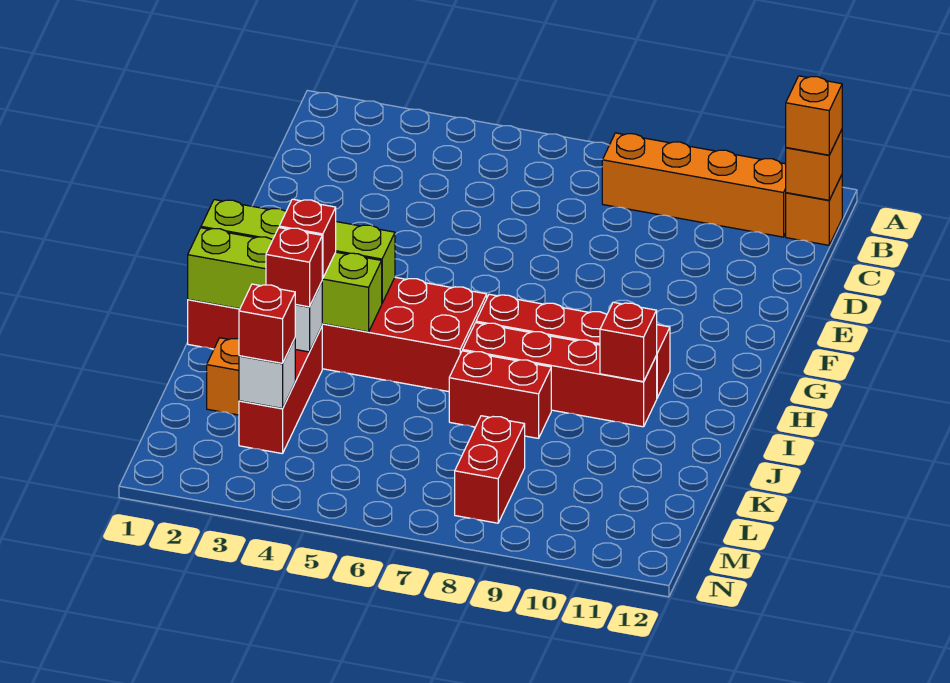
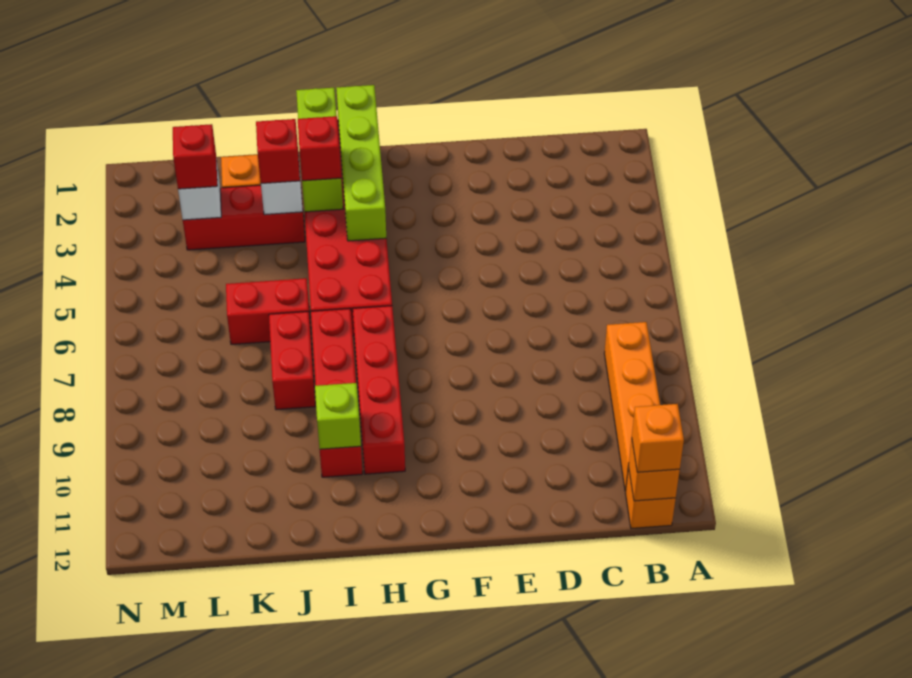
lime 1x4 brick [188,228,382,332] -> lime 1x3 brick [296,88,343,212]
red 1x1 brick [600,302,657,382] -> lime 1x1 brick [315,383,361,449]
red 1x2 brick [455,416,525,523] -> red 1x2 brick moved to [226,278,311,344]

